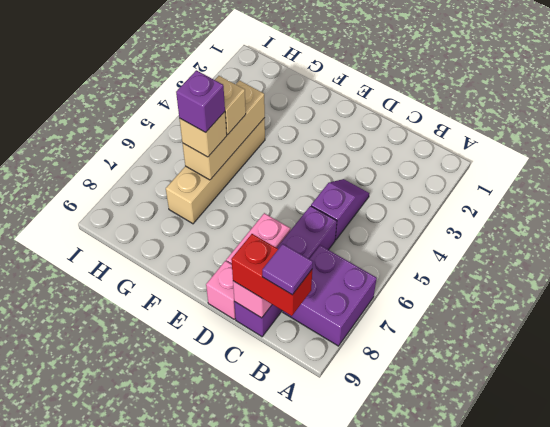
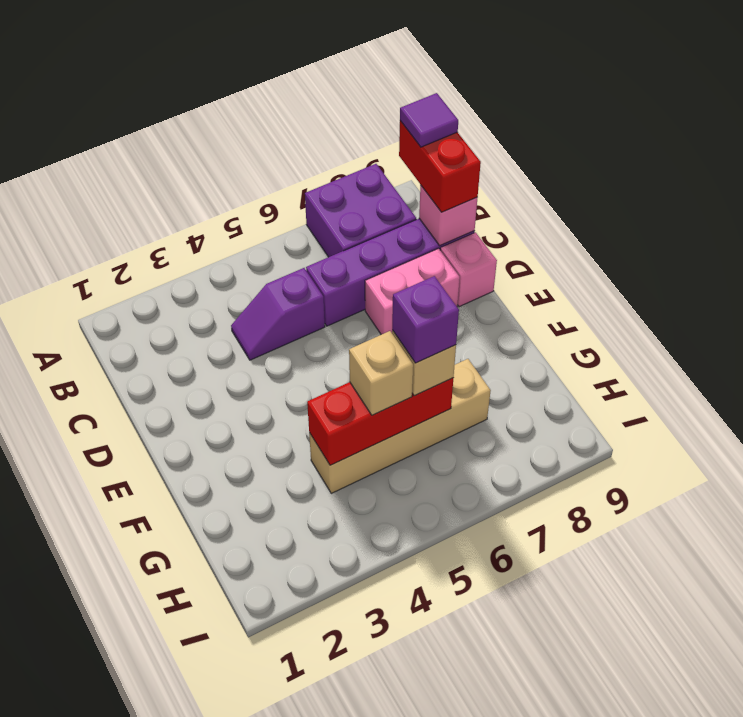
tan 1x3 brick [182,80,265,180] -> red 1x3 brick [307,378,453,465]

